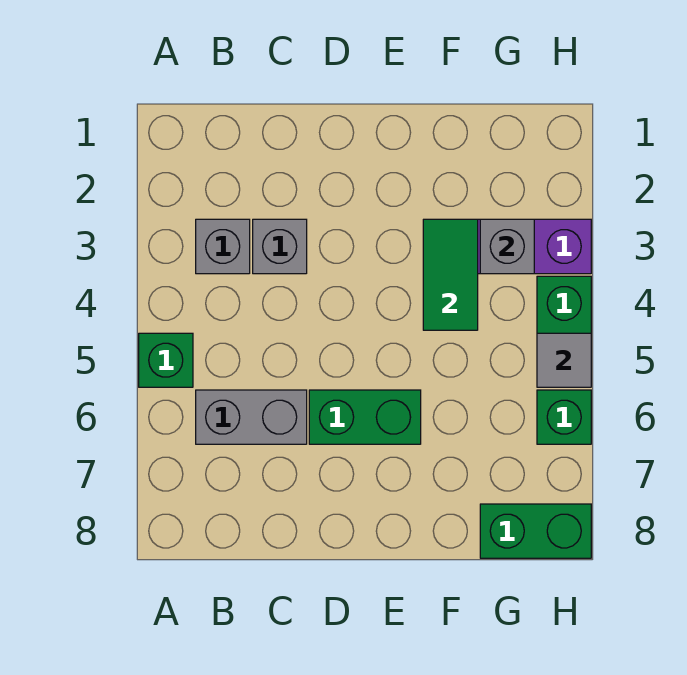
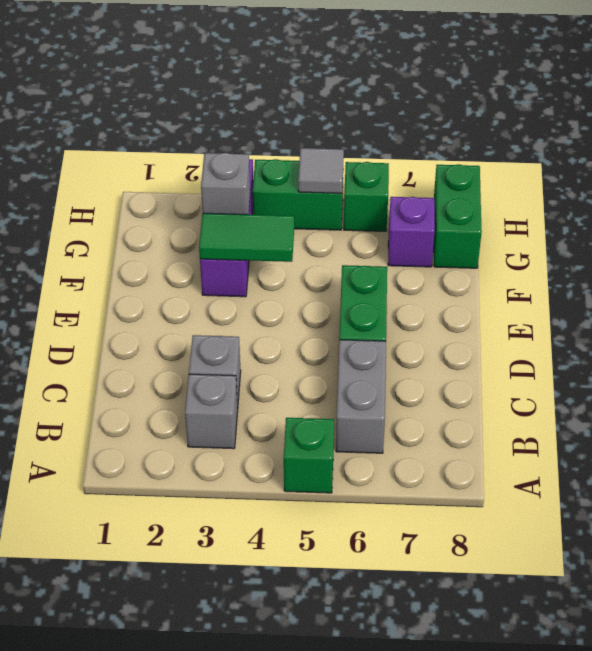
none -> purple 1x1 brick [388,197,435,267]

